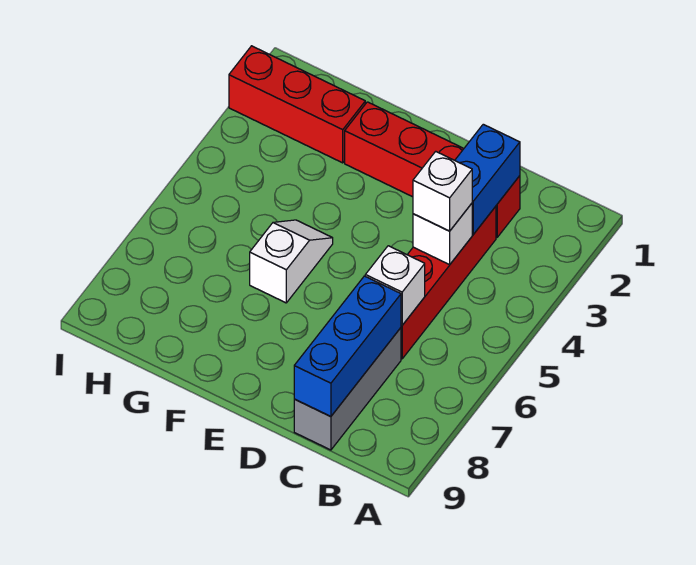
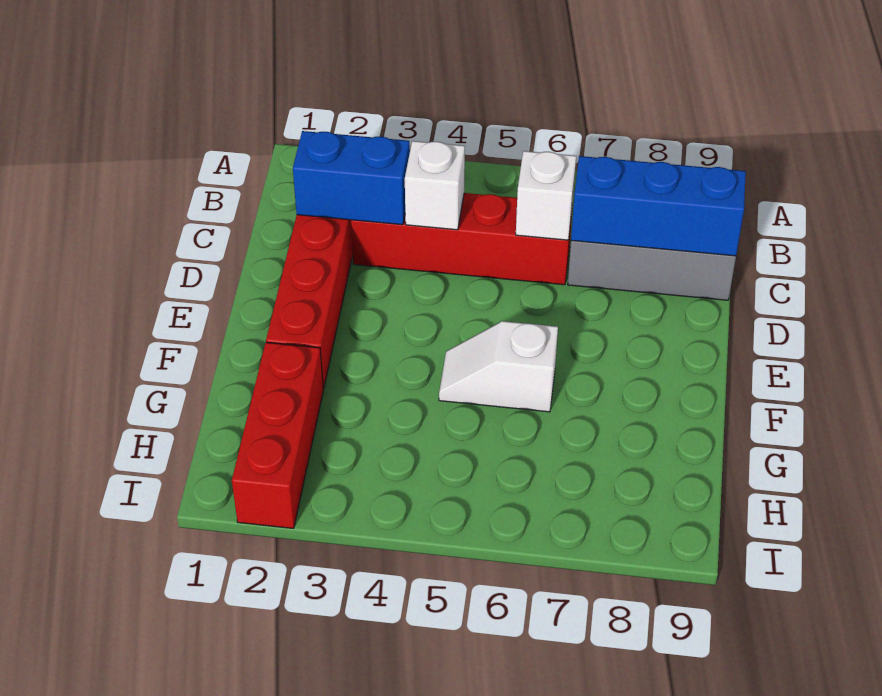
white 1x1 brick [413,151,472,231] -> none

